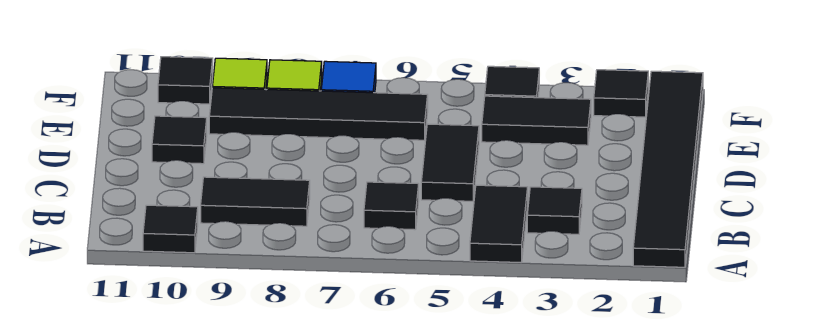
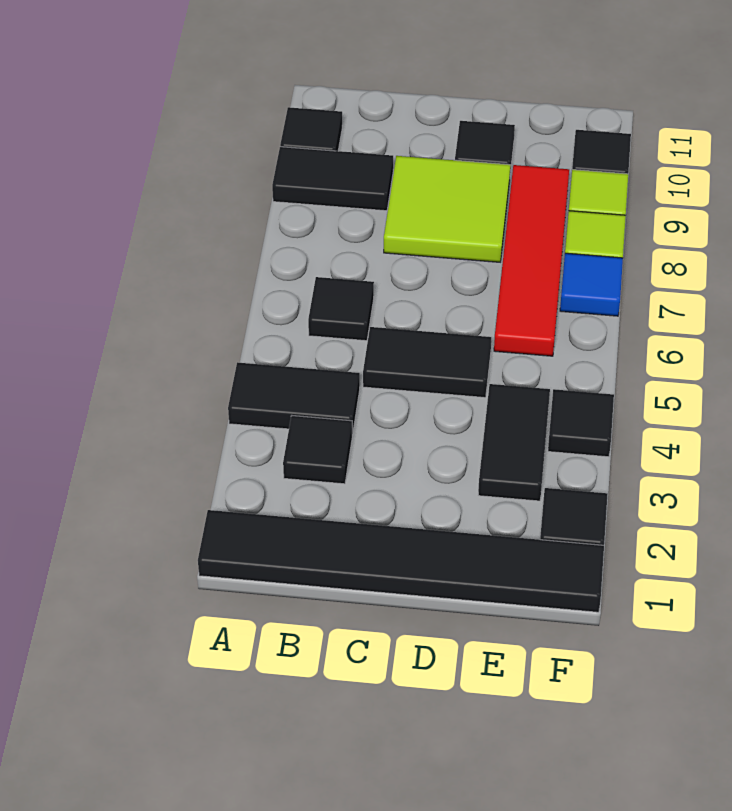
black 1x2 tile [201,177,310,226] -> black 1x2 tile turned to [272,147,393,211]
none -> lime 2x2 tile [384,156,510,262]
black 1x4 tile [209,88,428,140] -> red 1x4 tile [494,165,569,356]

